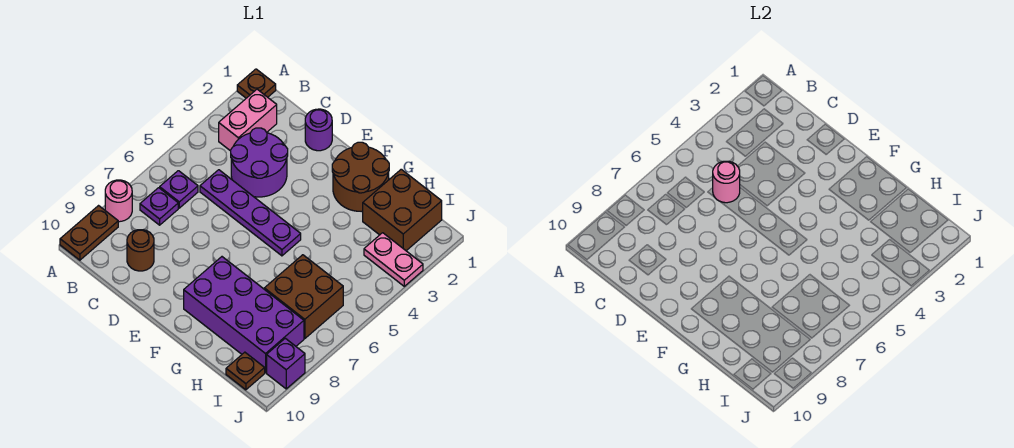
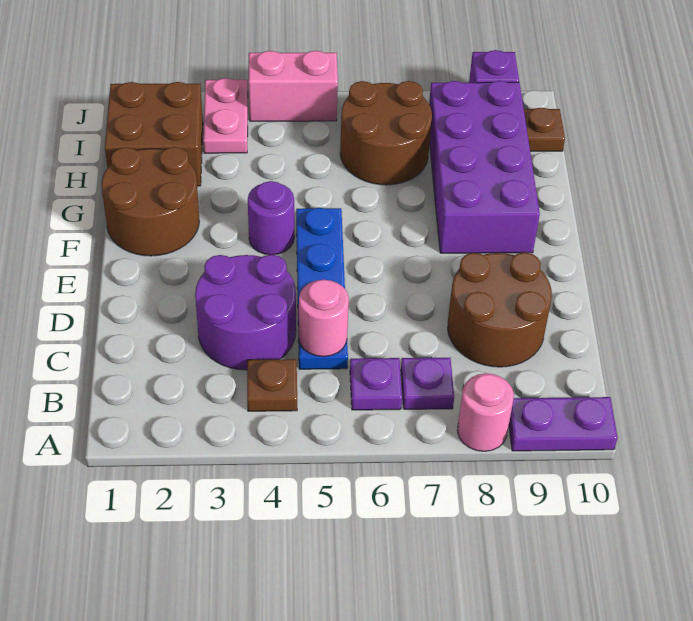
brown 1x1 plate [237,69,276,98] -> brown 1x1 plate moved to [247,359,297,411]
brown 1x2 plate [60,206,118,260] -> purple 1x2 plate [509,397,618,451]
pink 1x2 brick [219,89,277,151] -> pink 1x2 brick moved to [249,51,338,121]
purple 1x4 plate [200,170,301,256] -> blue 1x4 plate [296,208,348,369]
brown 1x1 round brick [127,230,154,271] -> brown 2x2 round brick [448,252,552,367]
purple 1x1 round brick [305,109,332,151] -> purple 1x1 round brick moved to [248,181,294,255]
brown 2x2 brick [264,255,343,339] -> brown 2x2 round brick [340,81,432,185]

